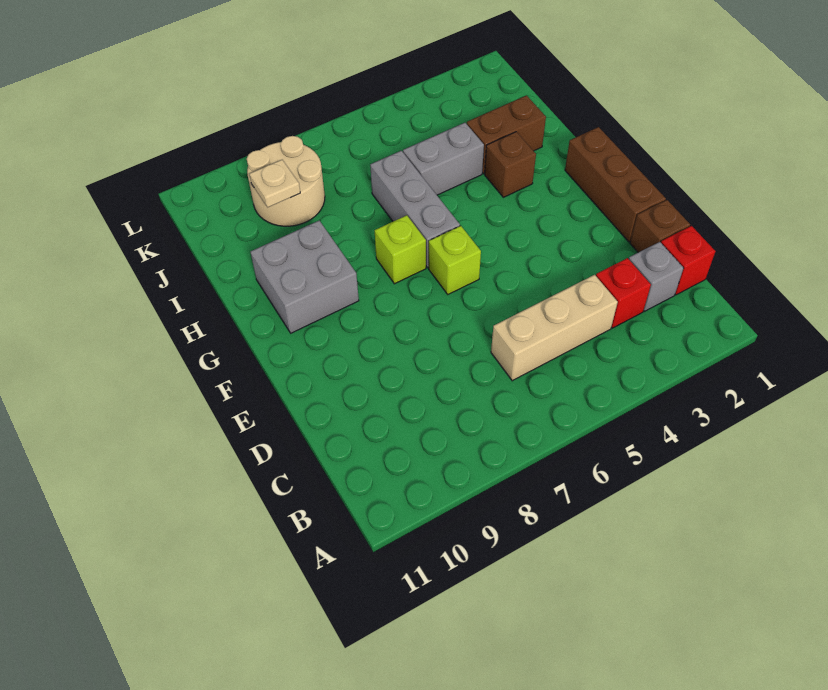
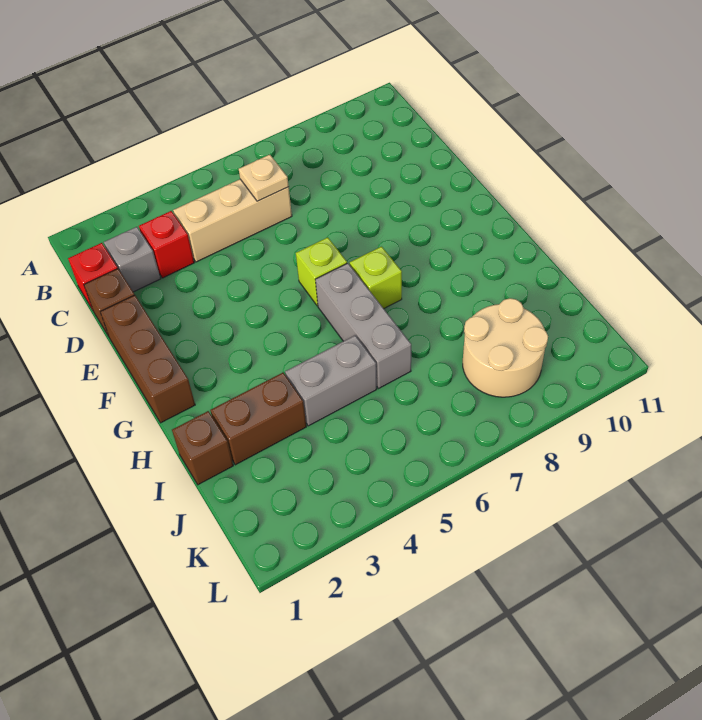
grey 2x2 brick [251,221,359,333] -> none
brown 1x1 brick [485,132,536,197] -> brown 1x1 brick moved to [172,411,233,485]
tan 1x1 plate [250,160,300,207] -> tan 1x1 plate moved to [239,155,289,201]

